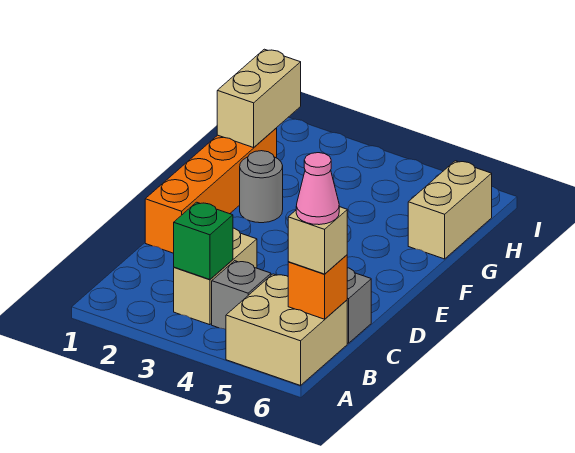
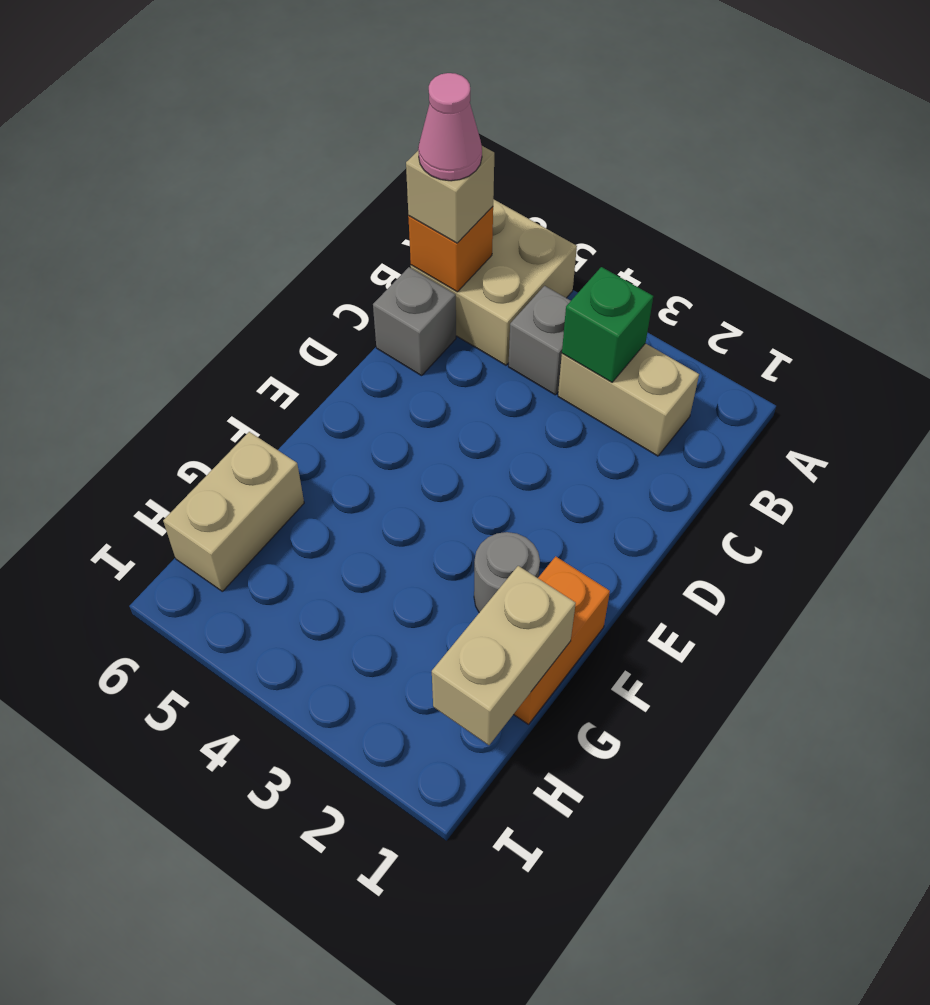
tan 1x2 brick [174,228,257,325] -> tan 1x2 brick turned to [558,343,699,456]
orange 1x4 brick [145,128,277,253] -> orange 1x2 brick [513,556,610,724]

